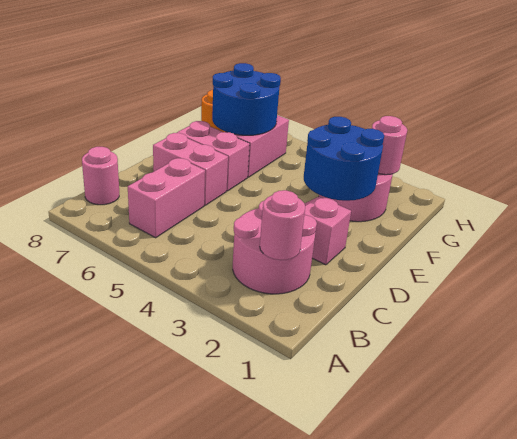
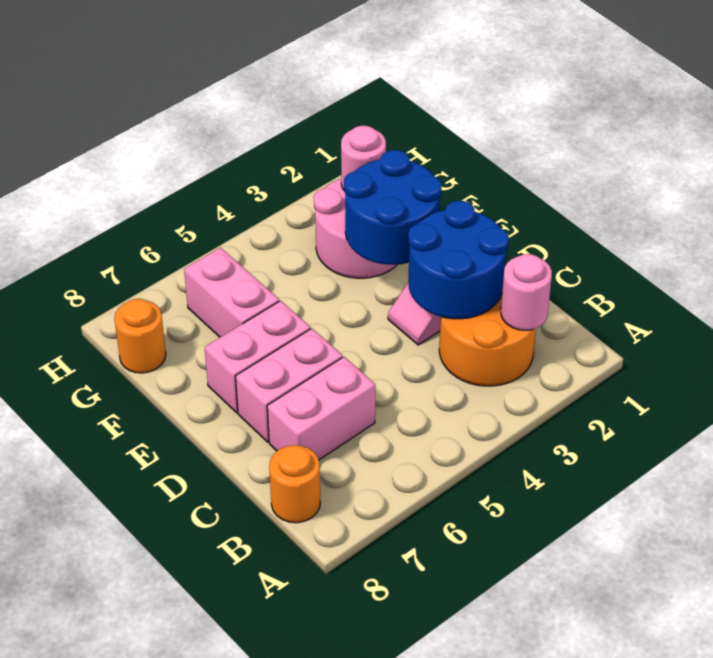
pink 2x2 round brick [233,201,317,294] -> orange 2x2 round brick [439,295,536,386]
pink 1x2 brick [128,158,205,238] -> pink 1x2 brick turned to [267,357,375,460]
pink 1x1 round brick [82,147,119,205] -> orange 1x1 round brick [269,445,320,523]
blue 2x2 round brick [212,63,281,135] -> blue 2x2 round brick moved to [408,201,509,319]

